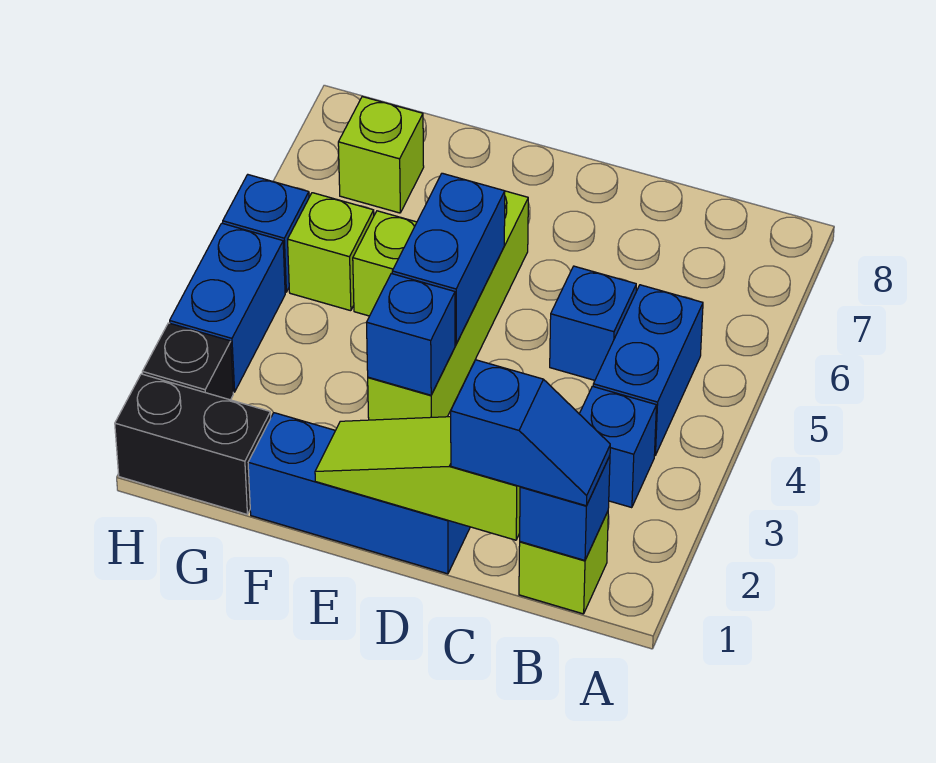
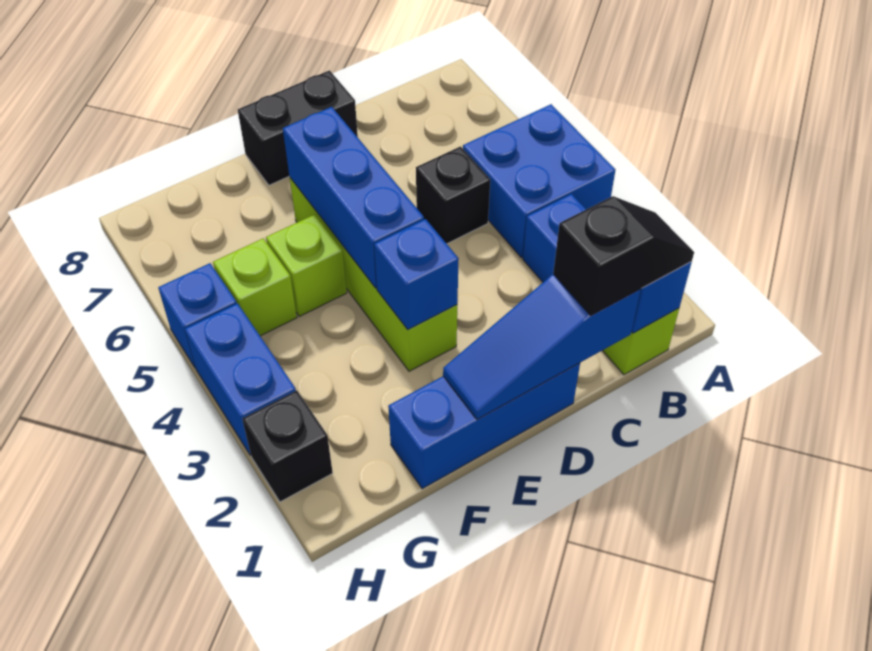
blue 1x2 slope [451,360,610,506] -> black 1x2 slope [553,196,694,316]
blue 1x2 brick [593,285,703,455] -> blue 2x2 brick [463,104,615,258]
lime 1x3 slope [315,417,520,540] -> blue 1x3 slope [443,274,641,420]
blue 1x1 brick [550,266,636,380] -> black 1x1 brick [416,146,490,244]
blue 1x2 brick [392,173,505,344] -> blue 1x3 brick [283,107,424,288]
black 1x2 brick [115,374,271,514] -> black 1x2 brick moved to [238,70,358,185]
lime 1x1 brick [338,97,424,213] -> none

